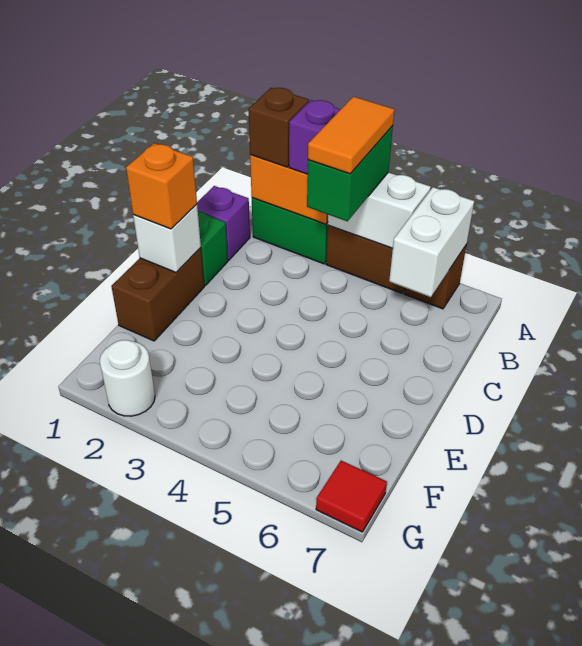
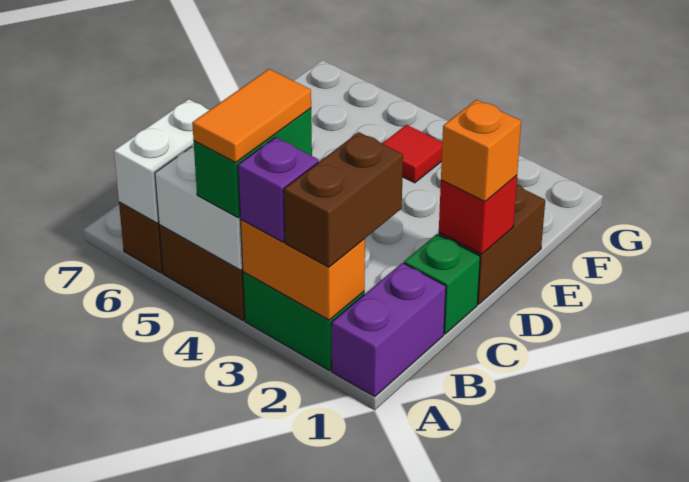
brown 1x1 brick [249,88,309,167] -> brown 1x2 brick [284,132,403,267]
purple 1x1 brick [197,186,250,260] -> purple 1x2 brick [331,263,446,397]
white 1x1 brick [133,204,201,272] -> red 1x1 brick [439,175,517,254]
white 1x1 round brick [100,340,155,416] -> none
red 1x1 tile [316,461,387,532] -> red 1x1 tile moved to [382,125,442,183]

